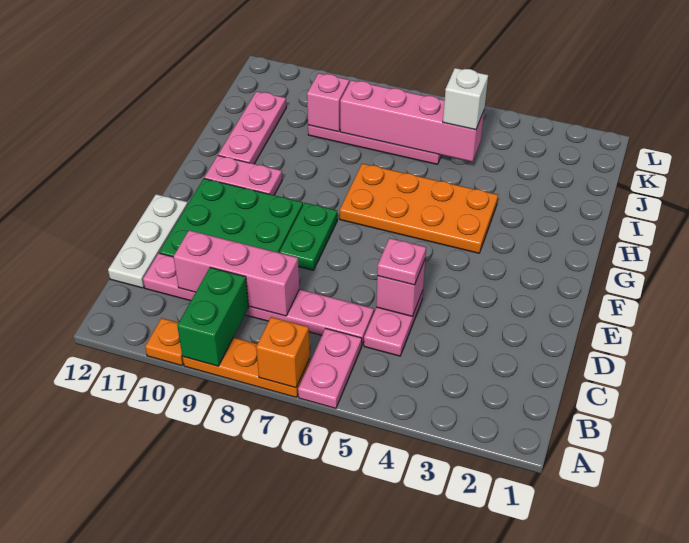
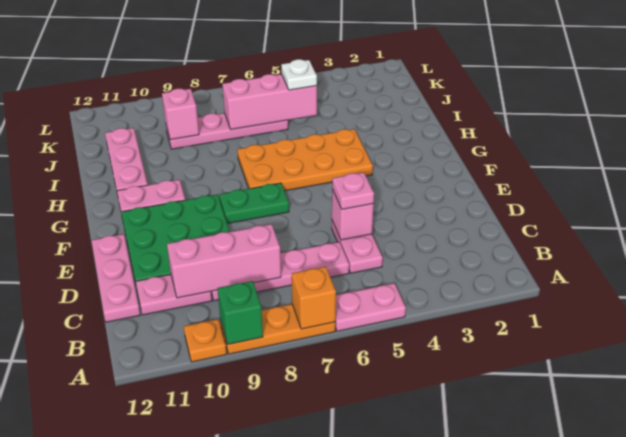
pink 1x2 plate [298,328,362,408] -> pink 1x2 plate turned to [335,283,406,331]
green 1x2 brick [177,267,249,366] -> green 1x1 brick [218,281,263,344]
white 1x3 plate [108,194,188,288] -> pink 1x3 plate [92,234,140,322]
green 1x2 plate [279,203,337,270] -> green 1x2 plate turned to [219,183,289,224]
pink 1x4 brick [340,80,484,162] -> pink 1x3 brick [222,74,317,130]
white 1x1 brick [443,68,488,130] -> white 1x1 plate [281,59,317,90]

